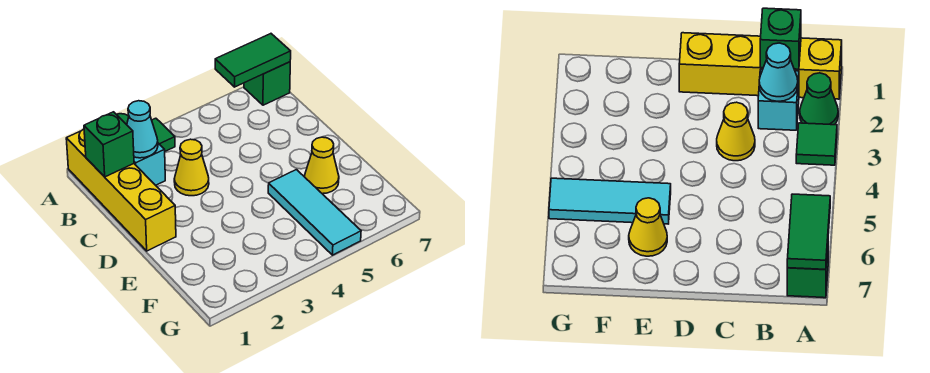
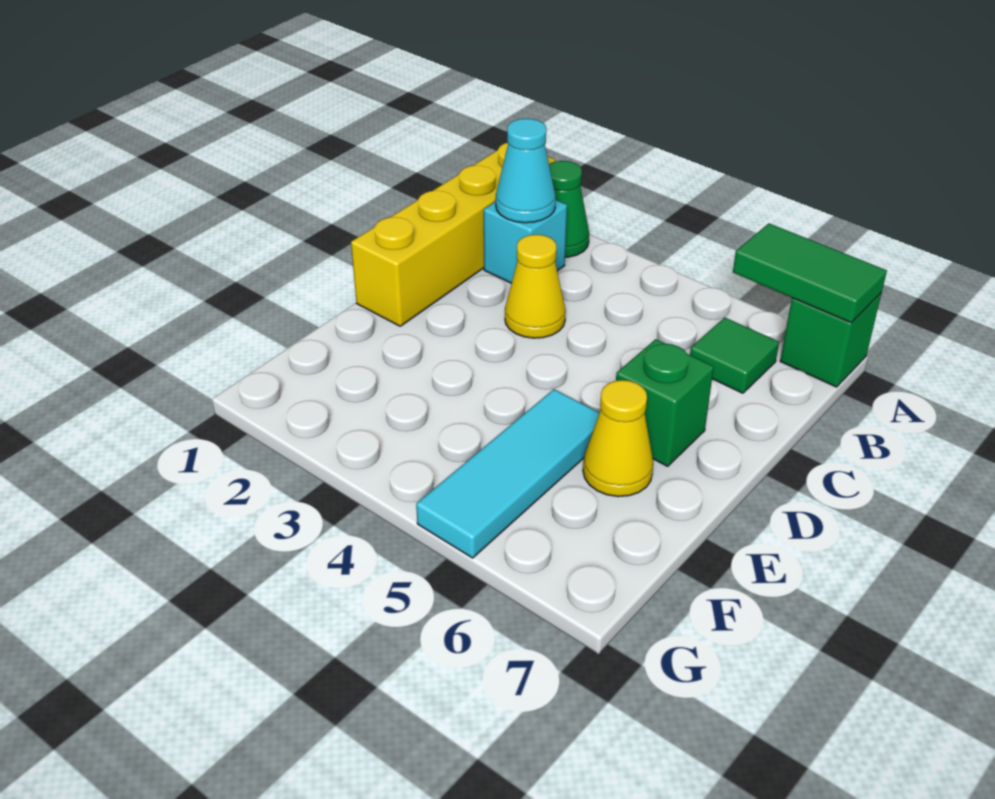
green 1x1 tile [152,118,175,151] -> green 1x1 tile moved to [690,318,779,393]
green 1x1 brick [84,112,134,177] -> green 1x1 brick moved to [616,339,714,466]

